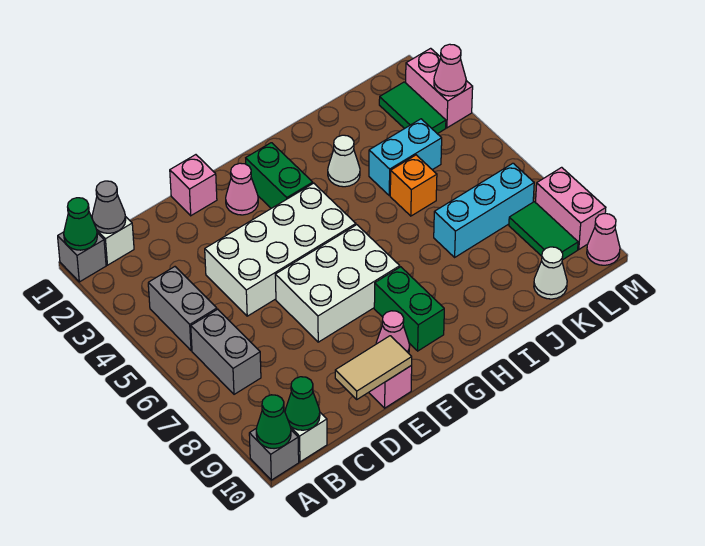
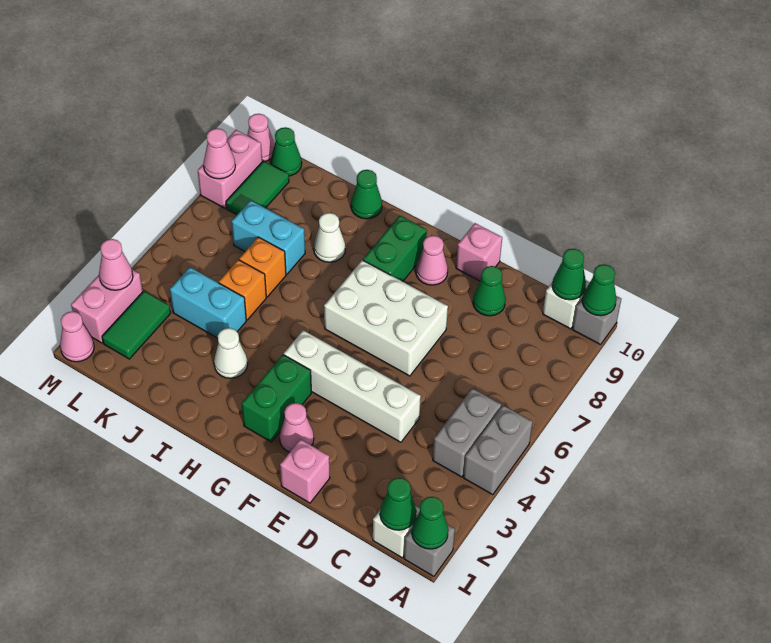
grey 1x1 cone [92,181,126,233] -> green 1x1 cone [380,478,416,530]
grey 1x2 brick [191,309,261,394] -> grey 1x2 brick moved to [463,405,533,495]
white 2x4 brick [205,183,356,316] -> white 1x4 brick [284,330,421,442]
none -> green 1x1 cone [473,266,506,316]
tan 1x2 tile [335,336,412,399] -> none
none -> green 1x1 cone [351,170,382,219]
none -> orange 1x1 brick [239,237,286,297]
cyan 1x3 brick [434,163,534,257] -> cyan 1x2 brick [232,200,305,274]
white 1x1 cone [534,247,567,299] -> white 1x1 cone moved to [314,213,345,262]
none -> green 1x1 cone [271,127,302,176]
none -> pink 1x1 cone [60,312,94,362]
none -> pink 1x1 cone [203,128,235,179]

